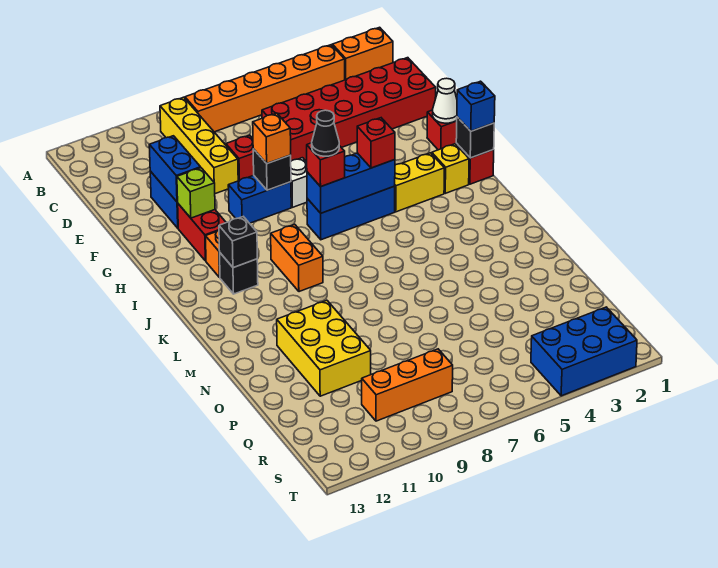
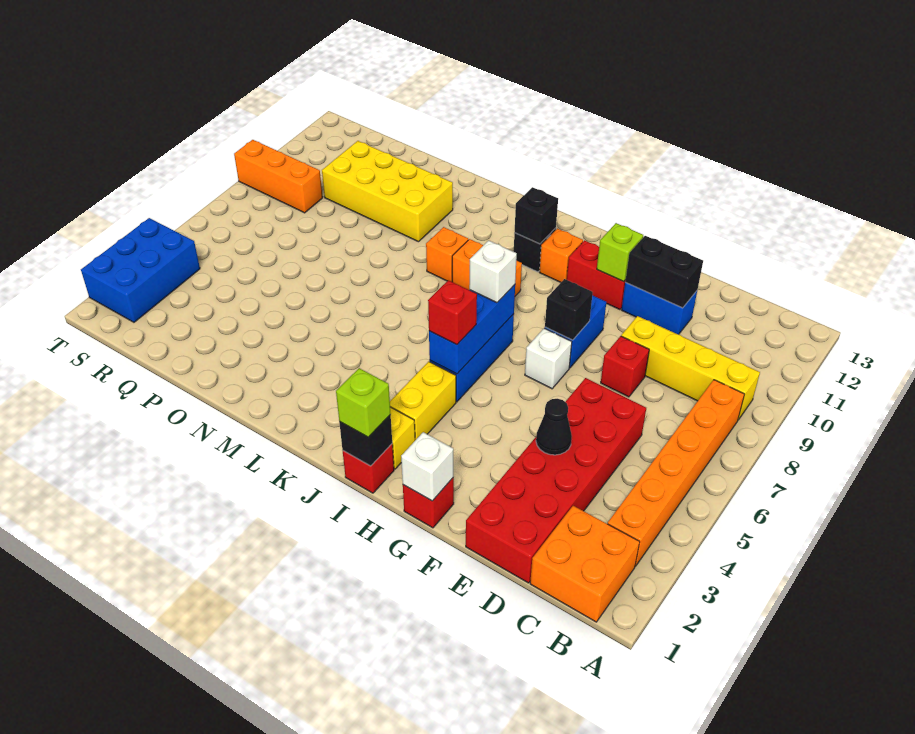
orange 1x2 brick [332,27,393,80] -> orange 2x2 brick [530,506,640,622]
blue 1x2 brick [149,136,201,202] -> black 1x2 brick [625,236,703,308]
white 1x1 cone [433,78,457,123] -> white 1x1 brick [401,432,454,501]
orange 1x1 brick [253,113,291,163] -> orange 1x1 brick moved to [426,227,468,282]
blue 1x1 brick [457,81,495,131] -> lime 1x1 brick [336,368,391,437]
red 1x1 brick [307,143,345,187] -> white 1x1 brick [469,240,517,303]
black 1x1 cone [312,110,339,156] -> black 1x1 cone moved to [536,399,572,455]
yellow 2x3 brick [277,300,371,396] -> yellow 2x4 brick [322,141,453,242]
orange 1x3 brick [362,349,453,421] -> orange 1x3 brick turned to [234,140,323,213]

